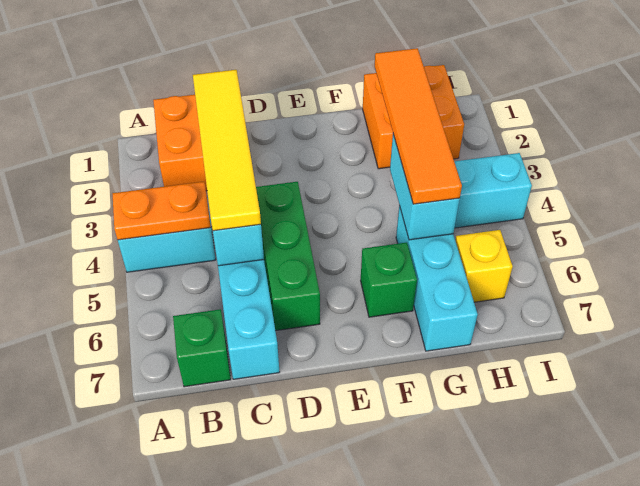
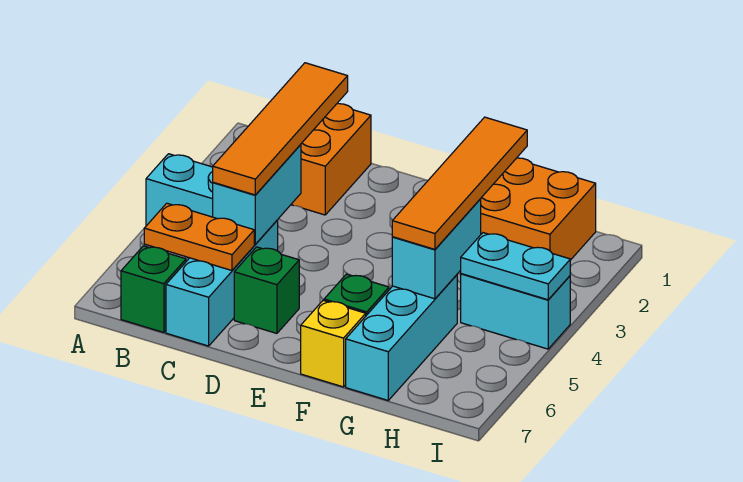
orange 1x2 plate [112,182,211,240] -> orange 1x2 plate moved to [144,203,254,271]
yellow 1x4 tile [193,70,261,231] -> orange 1x4 tile [213,63,348,195]
green 1x3 brick [256,182,320,331] -> green 1x1 brick [234,247,299,333]
none -> cyan 1x2 plate [461,233,570,300]
yellow 1x1 brick [455,230,513,302] -> yellow 1x1 brick moved to [301,300,366,387]

